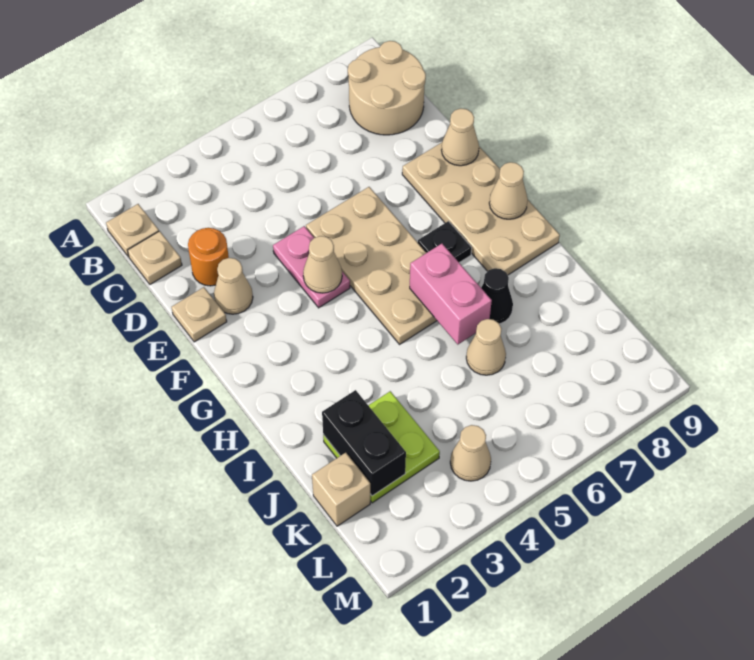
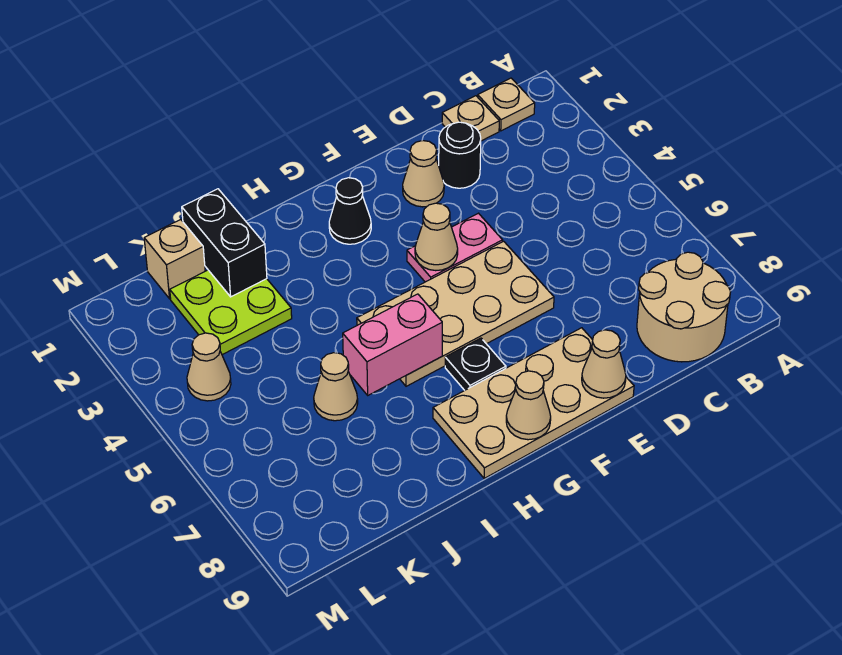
orange 1x1 round brick [188,228,229,286] -> black 1x1 round brick [439,122,481,188]
tan 1x1 plate [172,287,227,342] -> none
black 1x1 cone [481,268,513,324] -> black 1x1 cone moved to [329,178,371,244]
black 1x2 brick [322,390,406,496] -> black 1x2 brick turned to [182,189,267,297]

